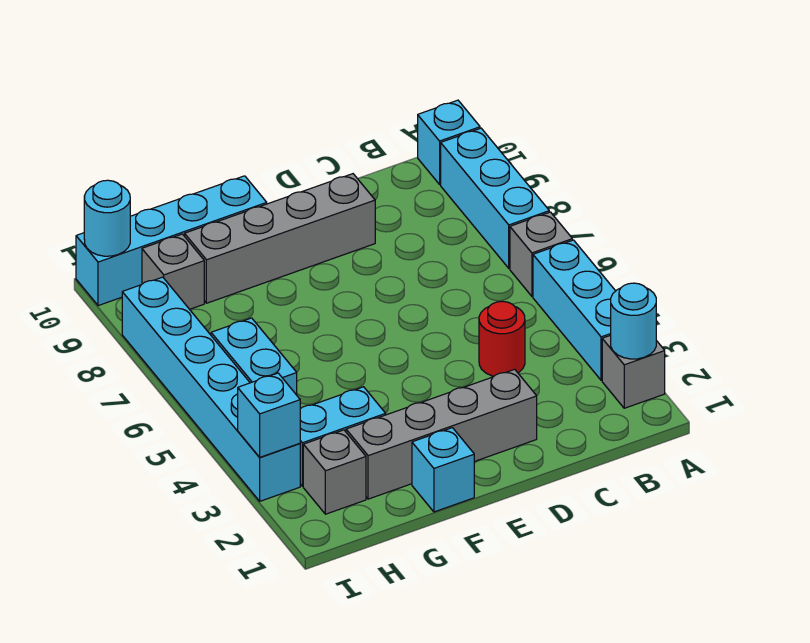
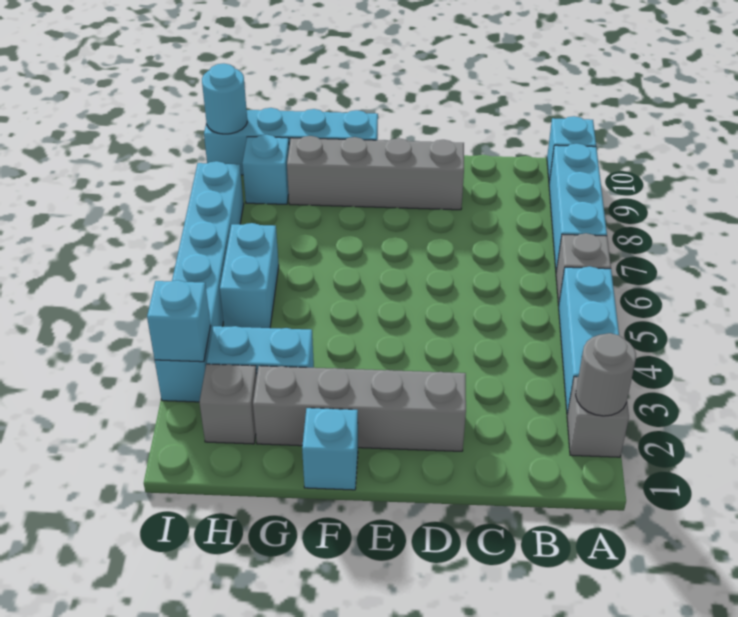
cyan 1x1 round brick [611,283,656,359] -> grey 1x1 round brick [576,333,636,416]
red 1x1 round brick [479,301,525,376] -> none
grey 1x1 brick [142,234,204,309] -> cyan 1x1 brick [242,135,289,204]

